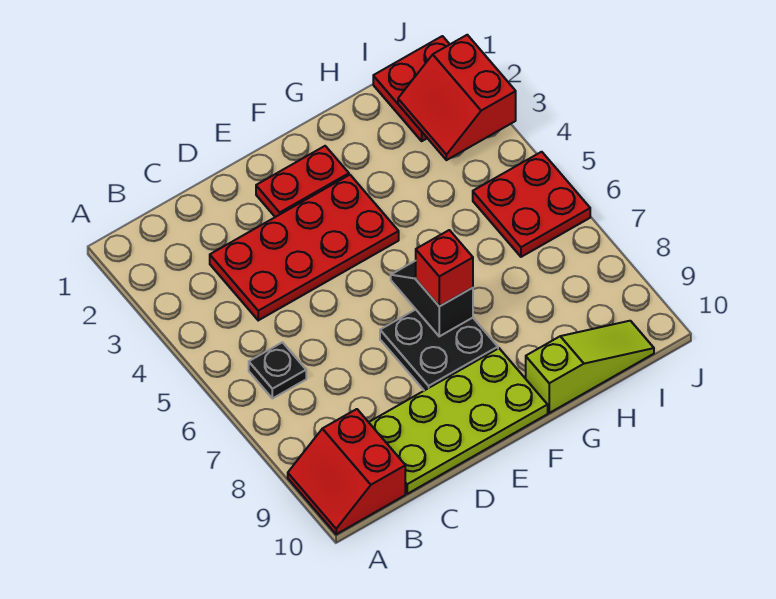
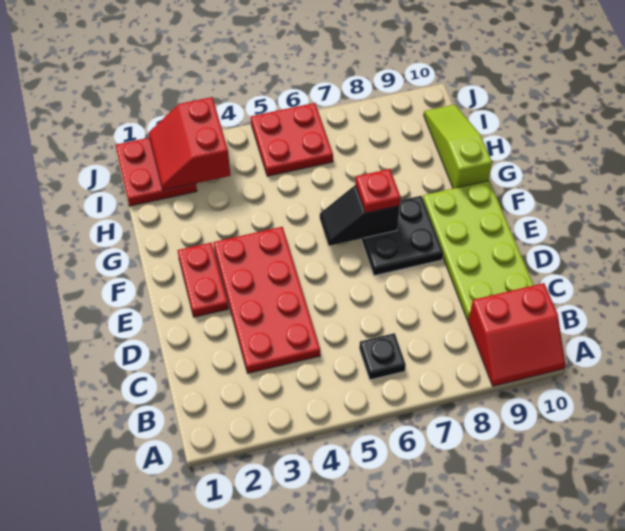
red 1x1 brick [415,230,473,306] -> red 1x1 plate [355,169,401,213]
red 2x2 slope [398,35,516,160] -> red 2x2 slope turned to [149,97,231,190]

